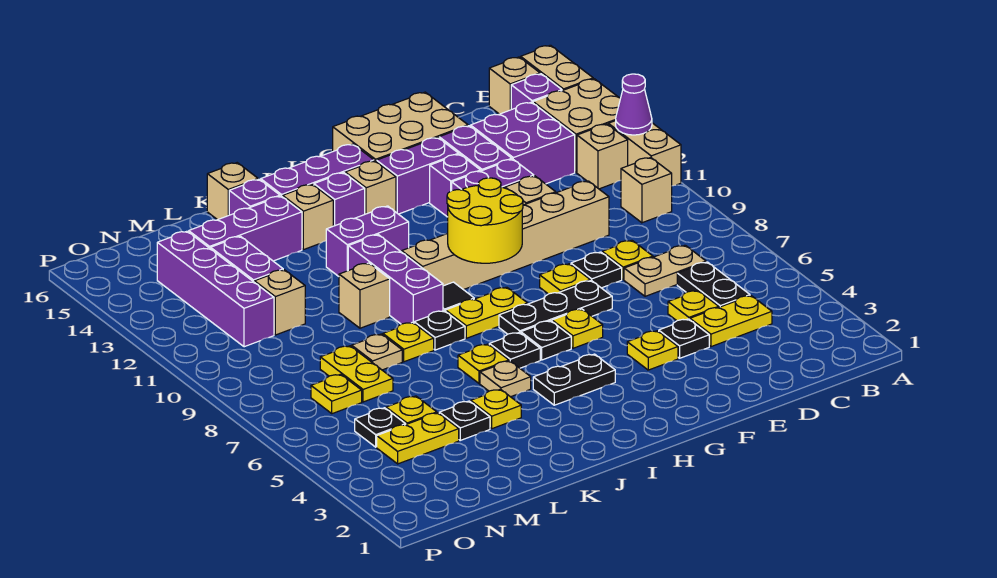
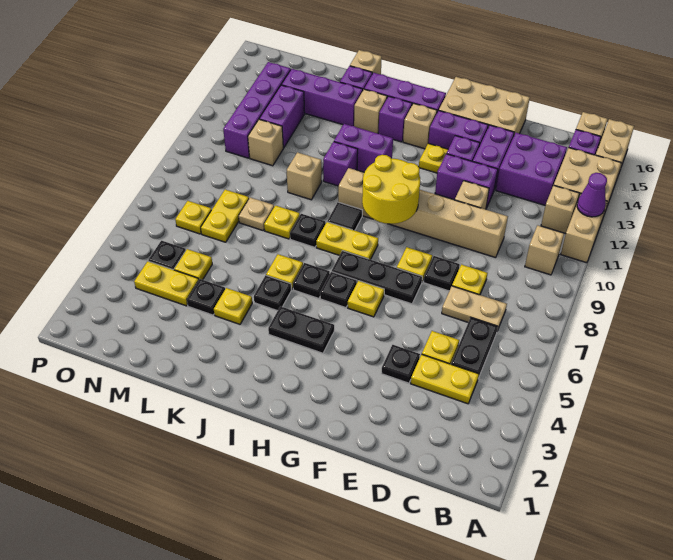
yellow 1x1 plate [627,331,678,370] -> yellow 1x1 plate moved to [419,143,448,173]
tan 1x1 plate [480,361,531,397] -> black 1x1 plate [254,275,291,311]
purple 1x3 brick [348,235,443,324] -> purple 1x1 brick [323,142,358,186]

